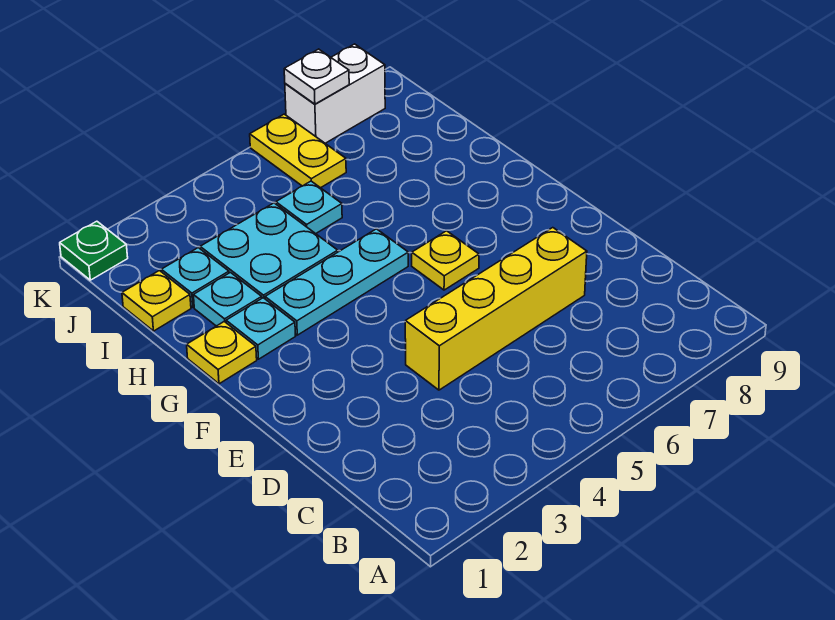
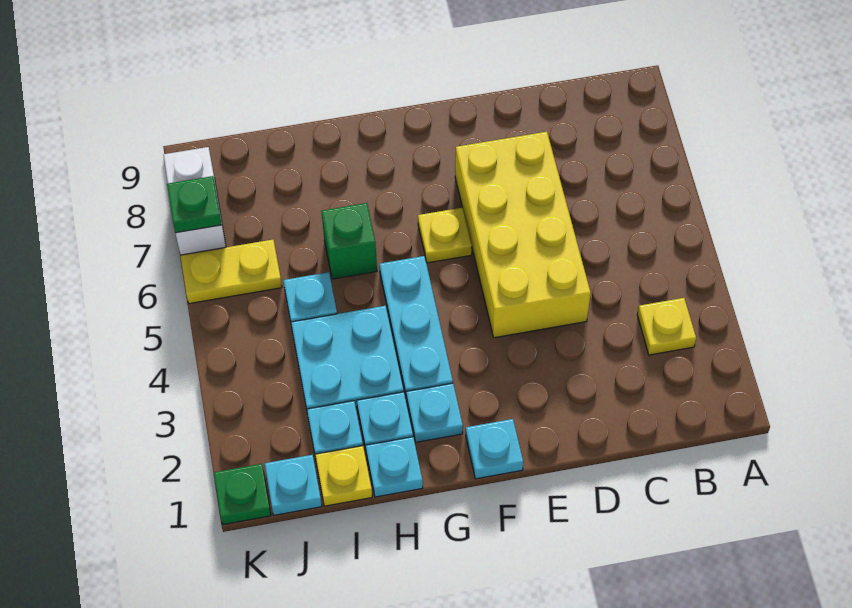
yellow 1x4 brick [405,228,587,390] -> yellow 2x4 brick [455,132,591,338]
none -> cyan 1x1 plate [466,419,523,479]
yellow 1x1 plate [187,321,257,384] -> yellow 1x1 plate moved to [637,298,696,355]
none -> cyan 1x1 plate [366,437,423,497]
none -> green 1x1 brick [321,203,377,279]
none -> cyan 1x1 plate [265,455,322,515]
white 1x1 plate [284,49,349,104] -> green 1x1 plate [167,176,222,233]

